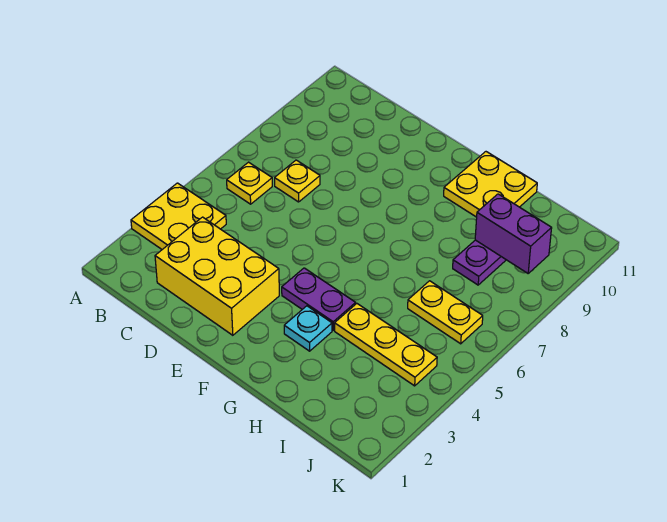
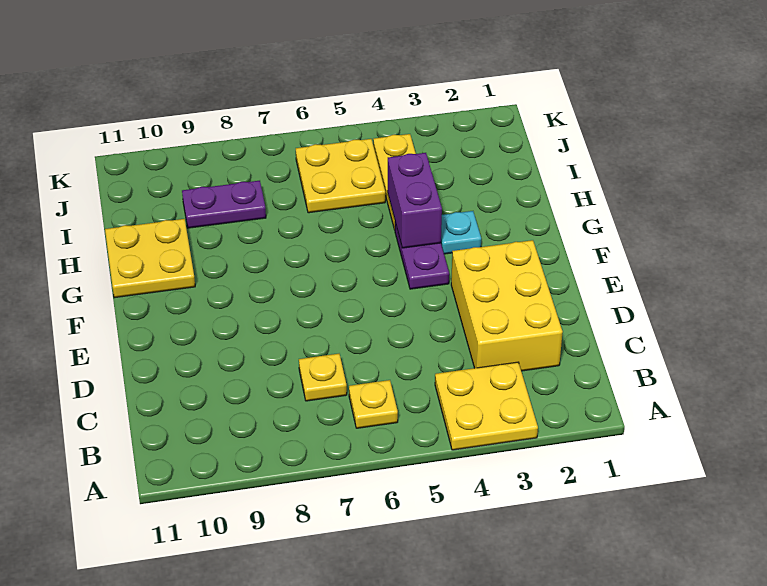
yellow 1x2 plate [408,281,483,344] -> yellow 2x2 plate [296,139,385,213]
purple 1x2 brick [475,194,552,273] -> purple 1x2 brick moved to [388,153,442,248]

